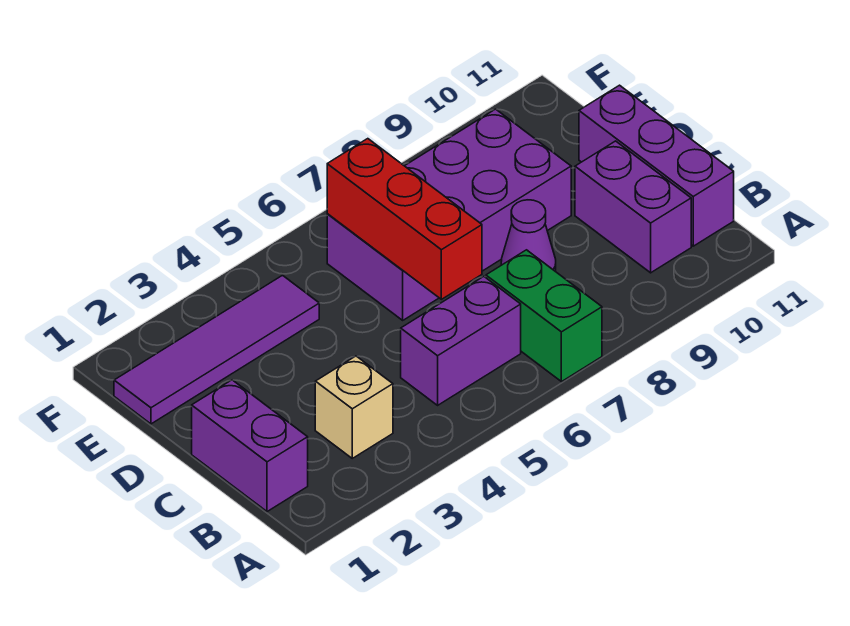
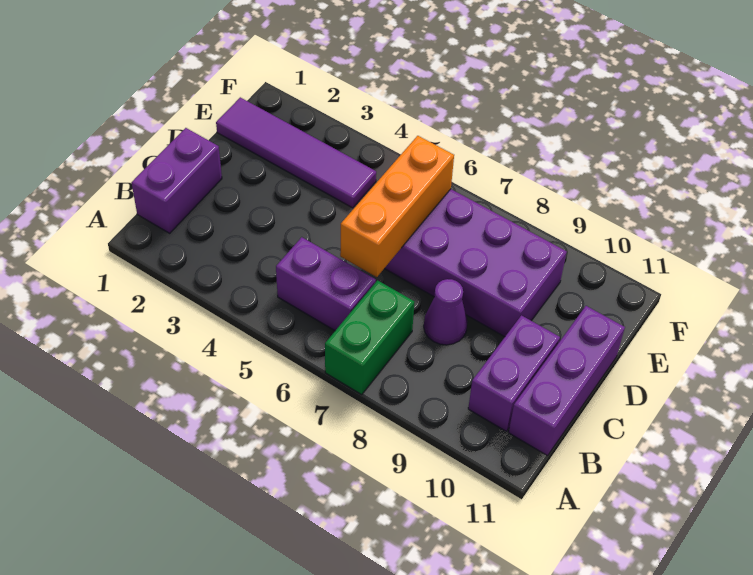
tan 1x1 brick [315,356,393,458] -> none
red 1x3 brick [327,139,482,299] -> orange 1x3 brick [340,136,454,277]

